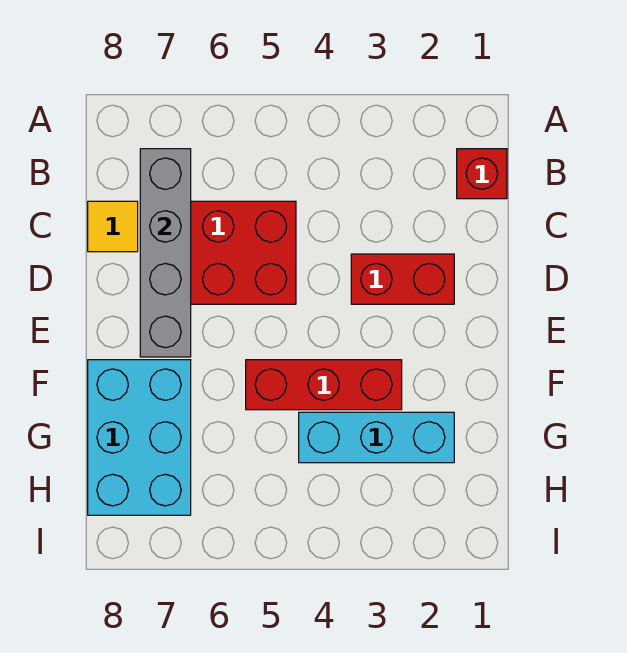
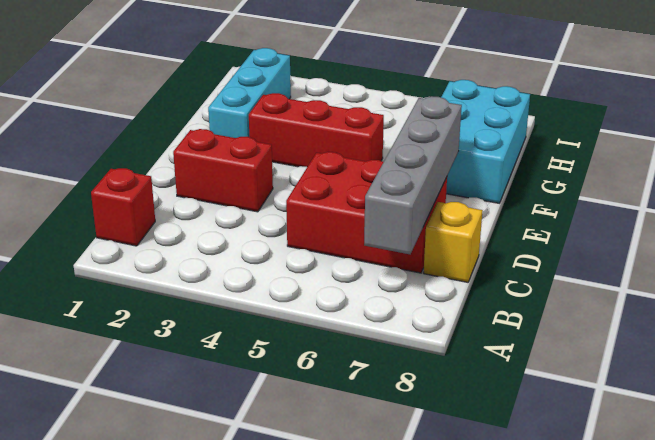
yellow 1x1 tile [88,201,138,252] -> yellow 1x1 brick [424,202,483,282]
cyan 1x3 brick [299,412,454,463] -> cyan 1x3 brick turned to [208,48,291,138]

